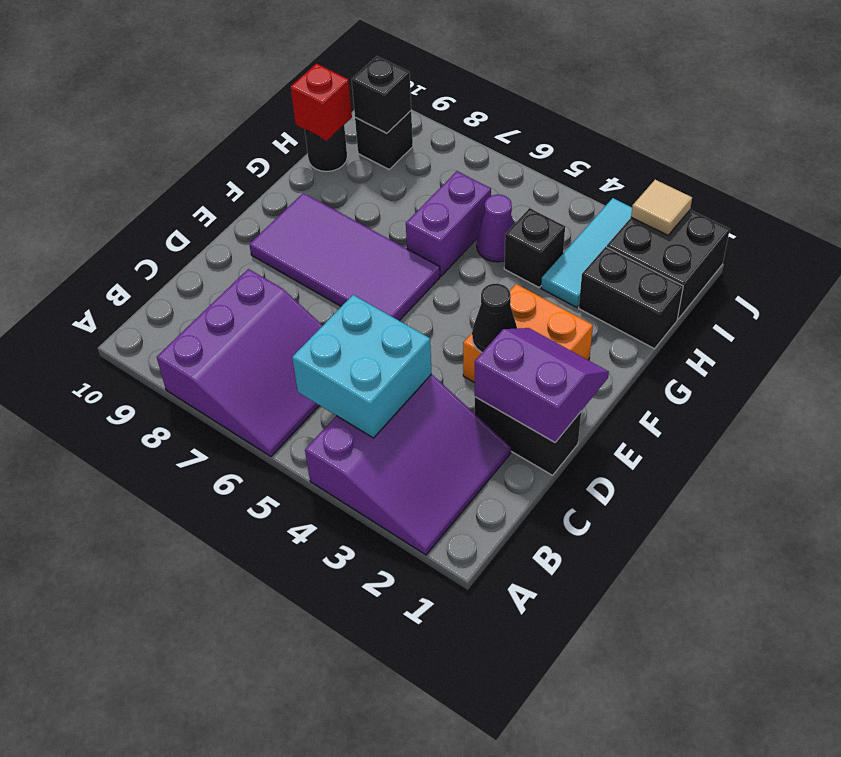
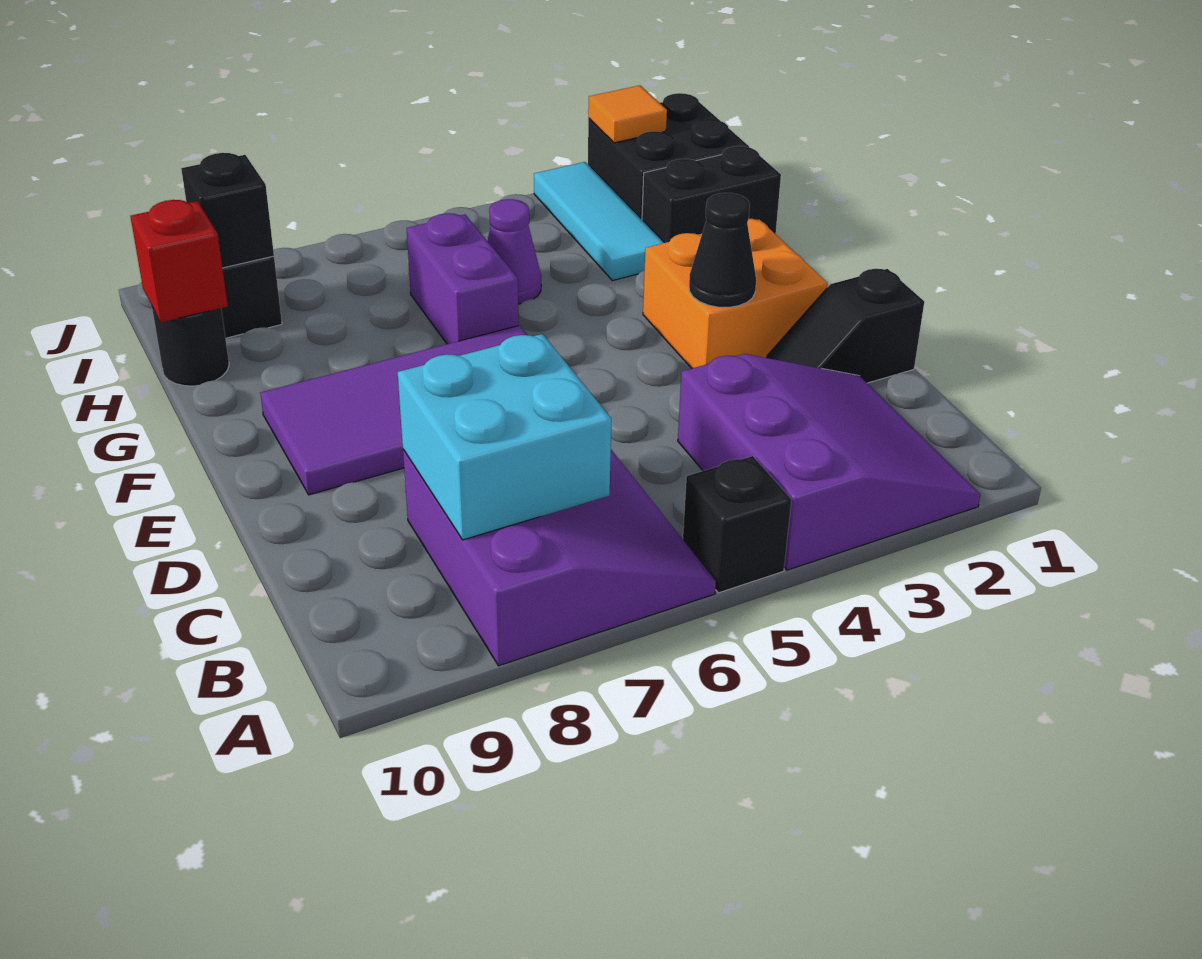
cyan 2x2 brick [292,295,432,438] -> cyan 2x2 brick moved to [398,334,611,540]
black 1x2 brick [475,397,581,475] -> black 1x2 slope [767,269,924,383]
purple 2x2 slope [475,328,609,442] -> none
black 1x1 brick [504,208,565,287] -> black 1x1 brick moved to [683,456,791,593]
tan 1x1 tile [631,180,692,235] -> orange 1x1 tile [588,85,667,143]

